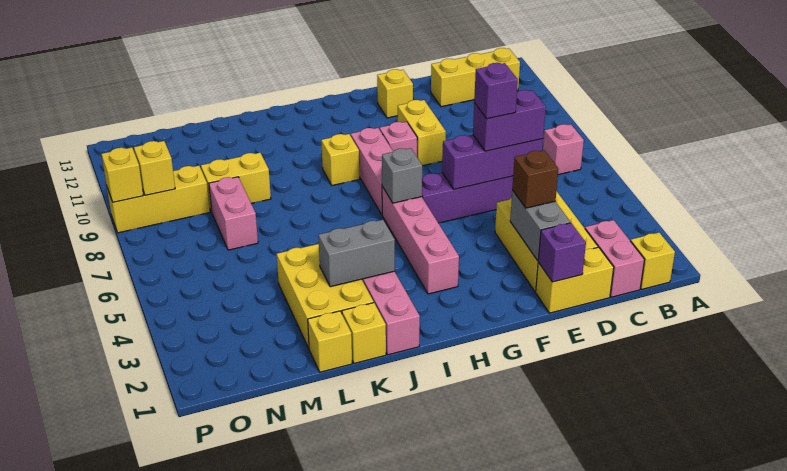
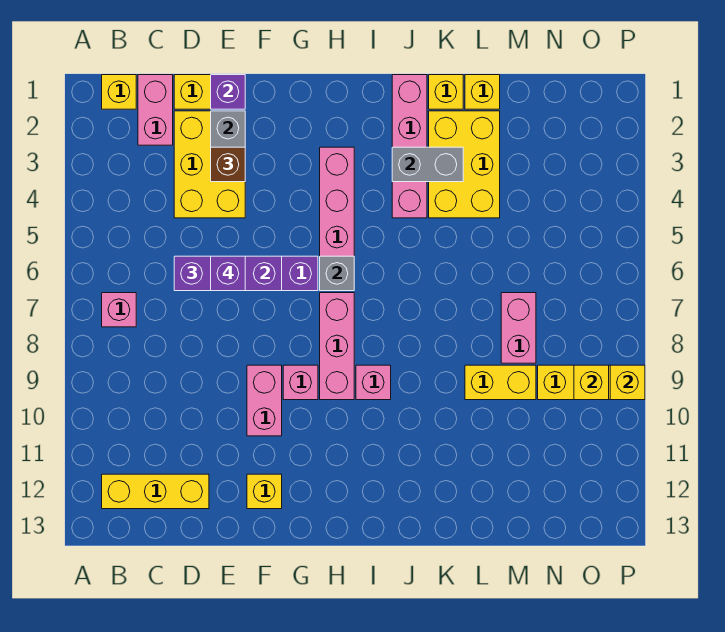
yellow 1x2 brick [398,100,446,166] -> pink 1x2 brick [247,365,282,436]
yellow 1x1 brick [321,134,359,185] -> pink 1x1 brick [356,365,391,400]

